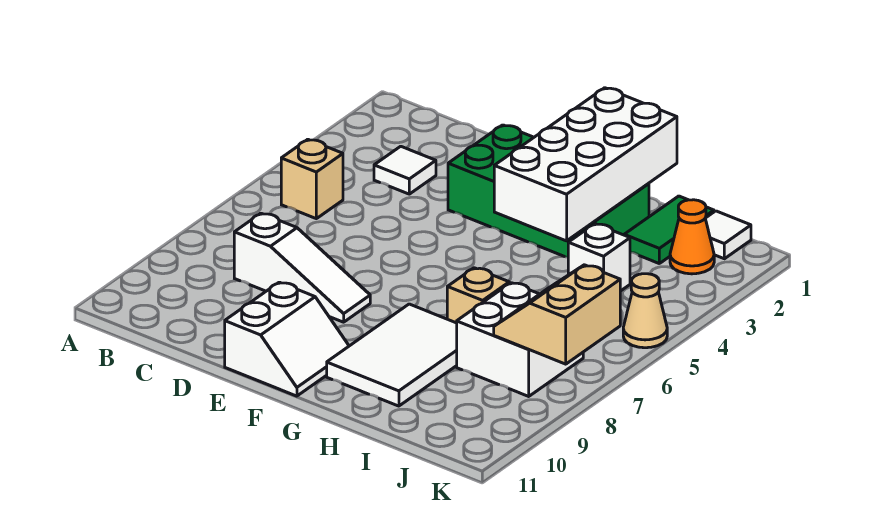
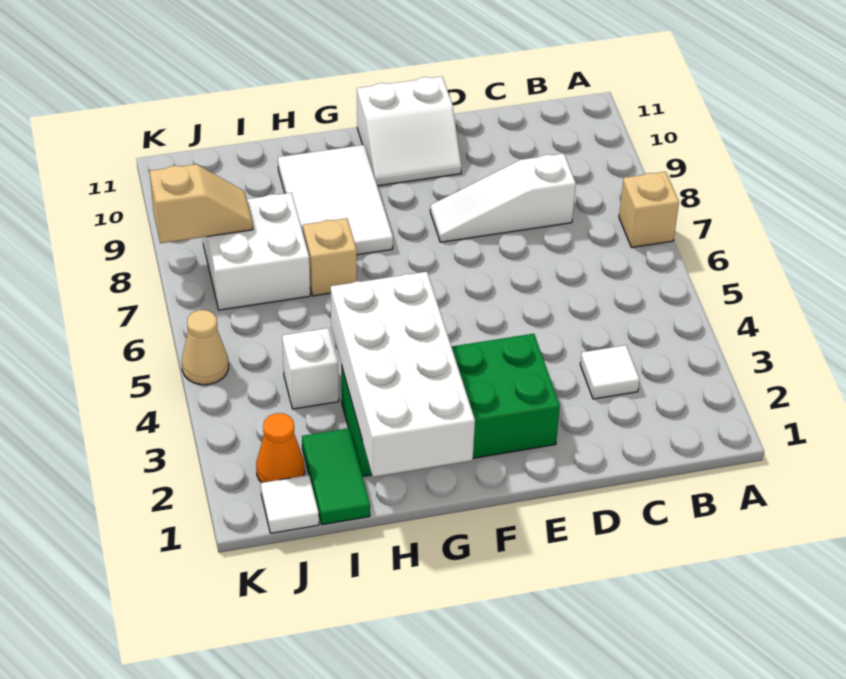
tan 1x1 brick [281,139,343,219] -> tan 1x1 brick moved to [619,172,679,248]
white 2x2 slope [225,282,349,396] -> white 2x2 slope turned to [357,77,462,186]
tan 2x2 slope [494,265,620,364] -> tan 1x2 slope [150,164,253,243]

